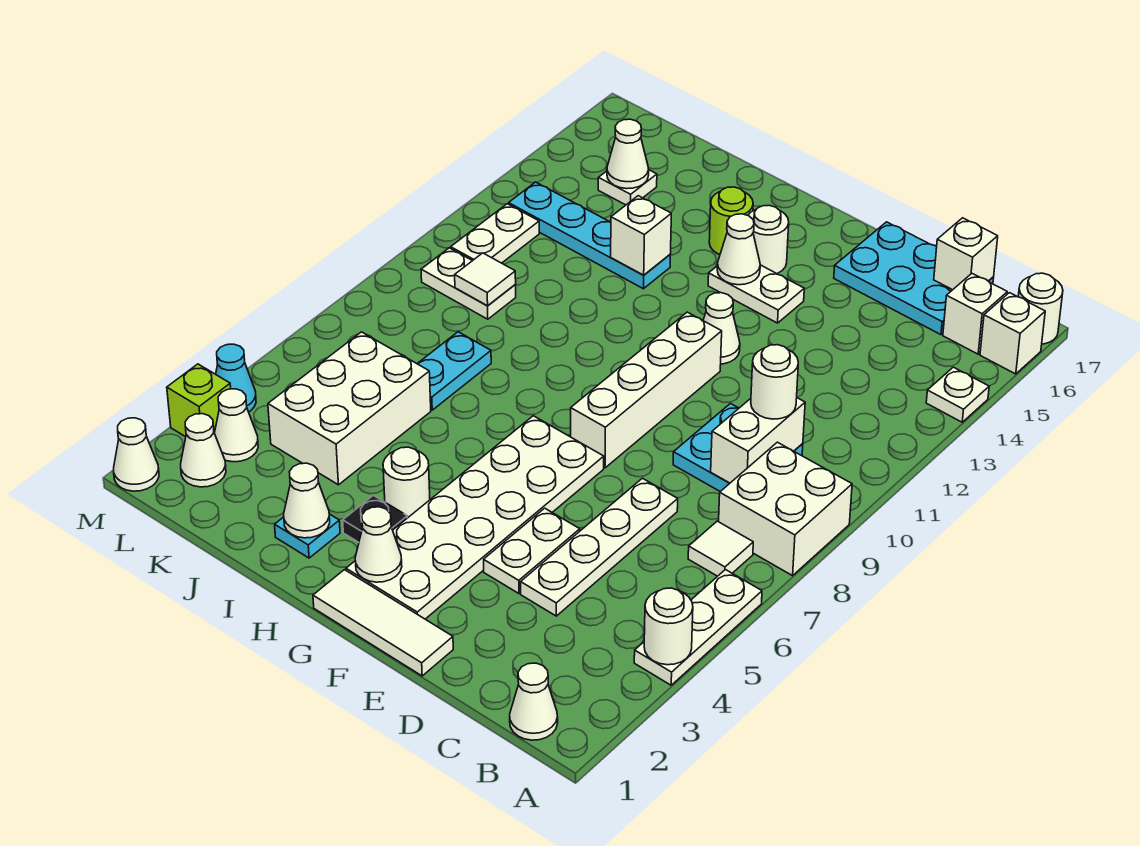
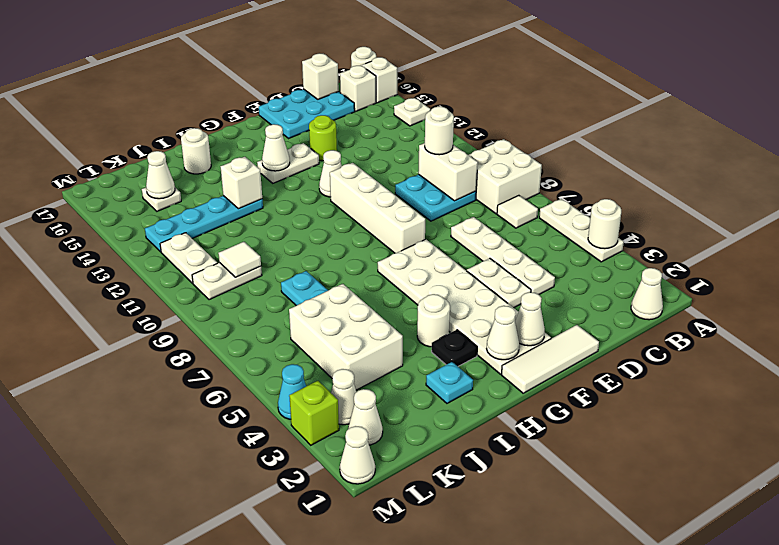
white 1x1 round brick [748,205,789,273] -> white 1x1 round brick moved to [181,128,211,174]
lime 1x1 round brick [709,187,753,255] -> lime 1x1 round brick moved to [309,115,337,161]
white 1x1 cone [284,463,330,538] -> white 1x1 cone moved to [515,292,545,346]

